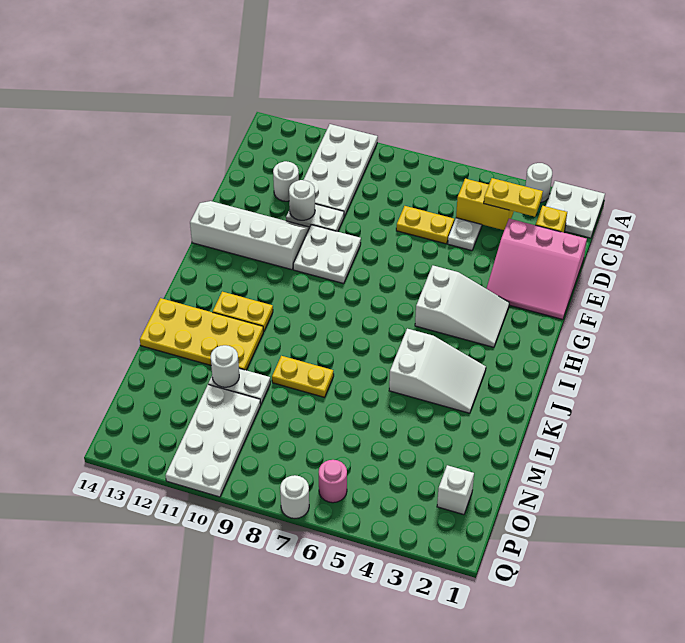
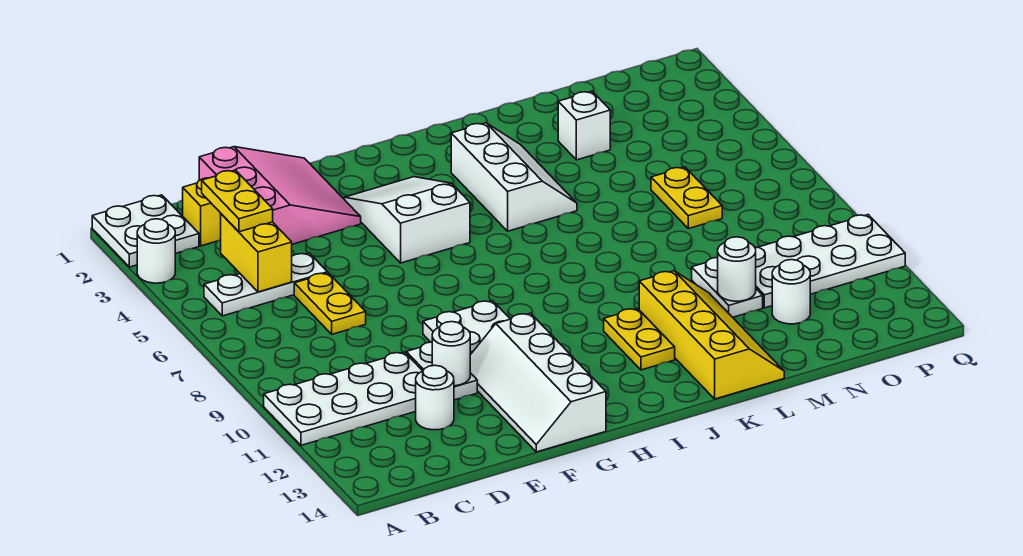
white 2x3 slope [389,329,486,413] -> white 2x3 slope turned to [451,123,577,231]
yellow 2x4 plate [140,298,263,370] -> yellow 2x4 slope [639,271,784,399]
yellow 1x2 plate [272,356,334,397] -> yellow 1x2 plate moved to [651,167,722,229]
white 1x1 brick [437,465,474,515] -> white 1x1 brick moved to [558,91,610,160]
pink 1x1 round brick [319,460,347,503] -> none
white 1x1 round brick [280,475,309,518] -> white 1x1 round brick moved to [772,260,810,324]

